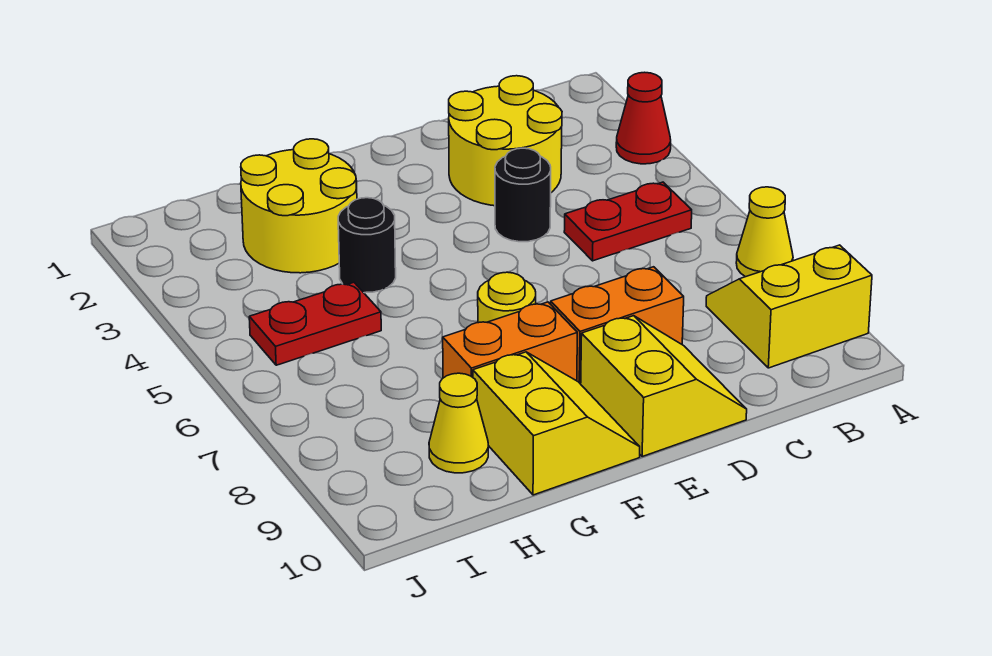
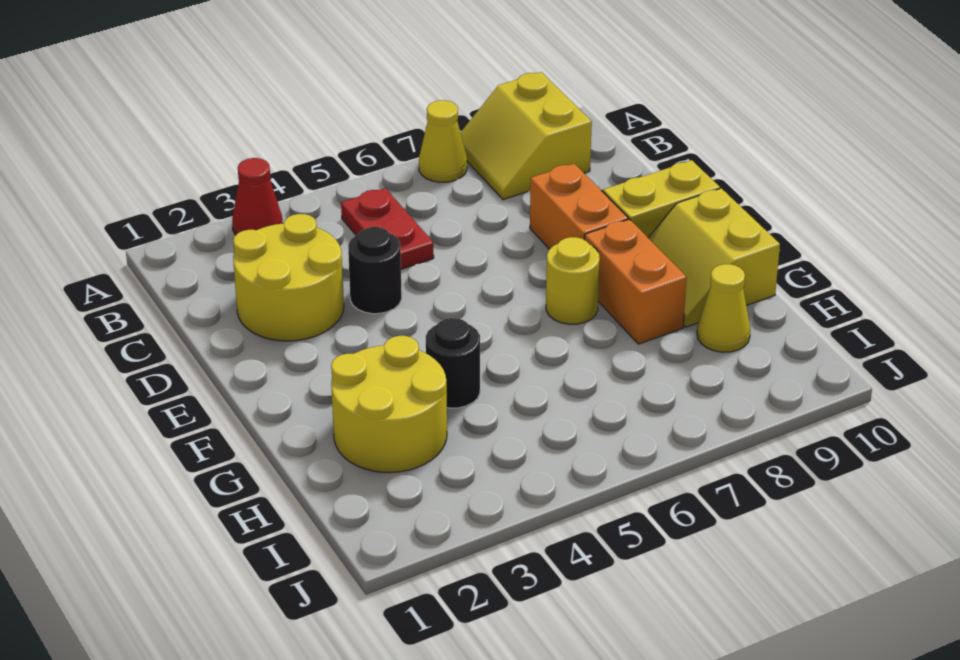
yellow 2x2 slope [473,352,640,495] -> yellow 2x2 slope turned to [649,188,780,327]
red 1x2 plate [249,282,381,365] -> none

